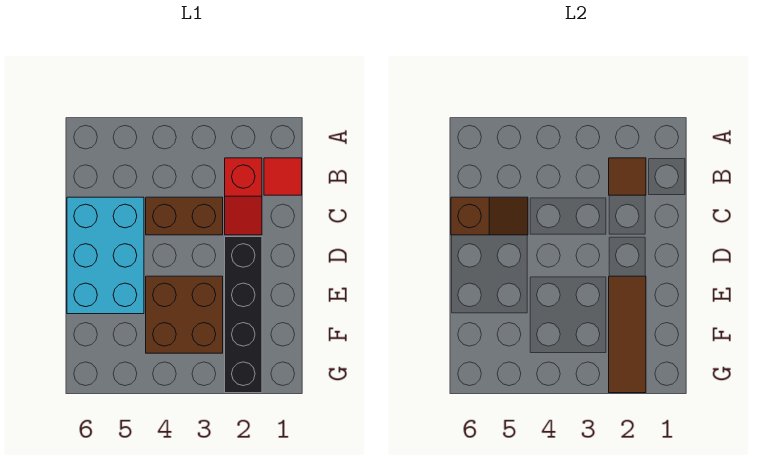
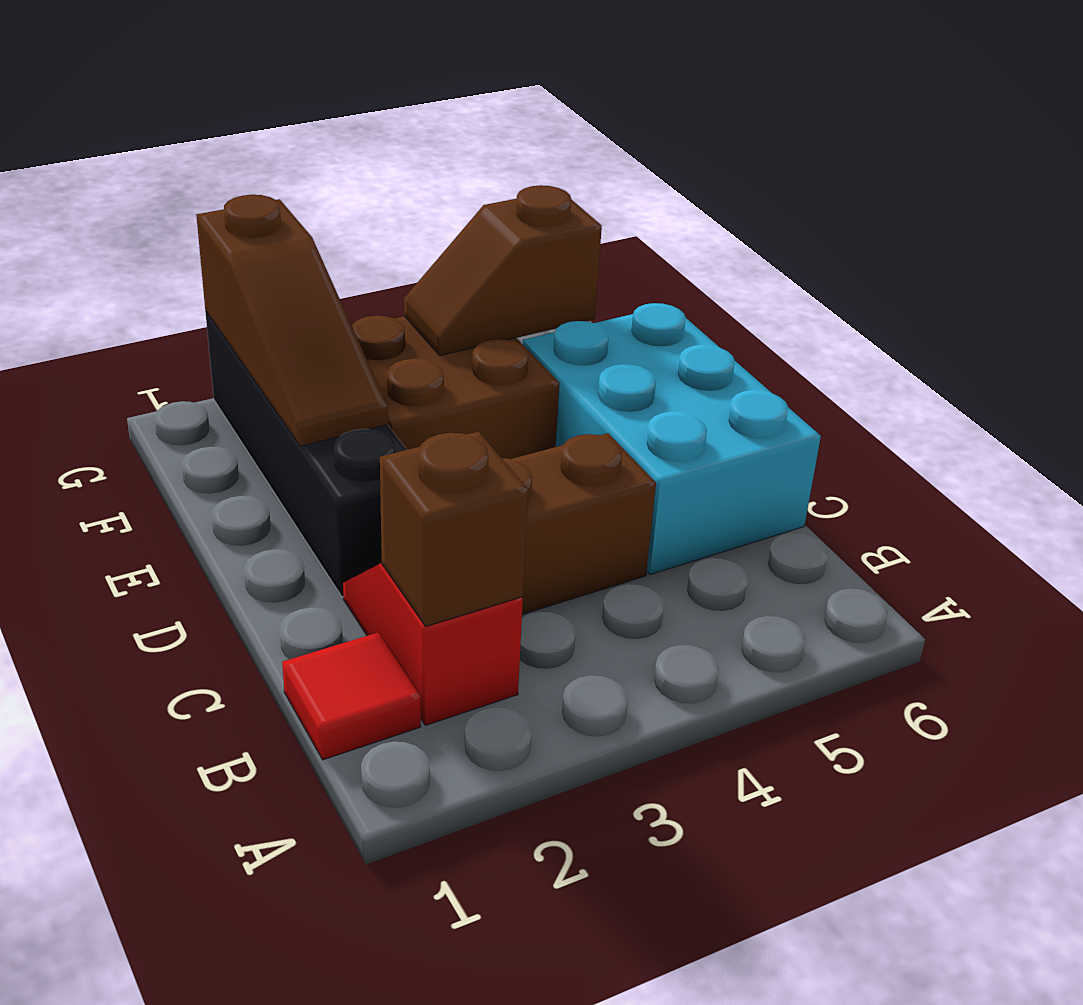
brown 1x1 tile [609,158,646,195] -> brown 1x1 brick [380,432,528,626]
brown 1x2 slope [451,197,528,235] -> brown 1x2 slope moved to [404,185,602,356]
brown 1x3 tile [609,276,646,393] -> brown 1x3 slope [196,195,388,446]

